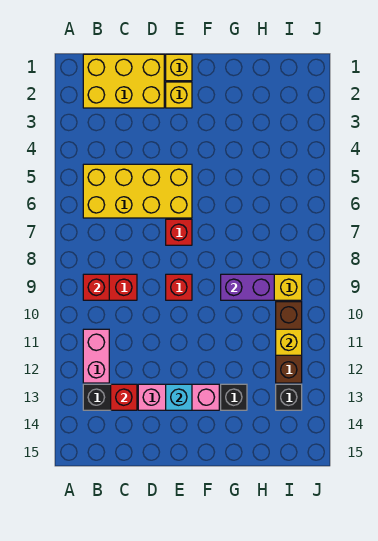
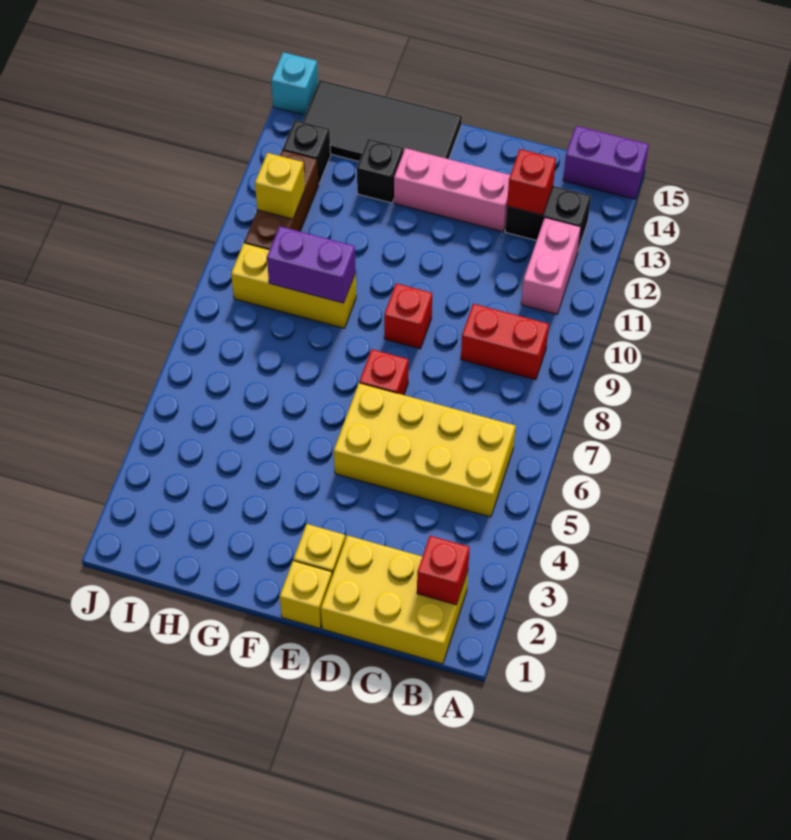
none -> purple 1x2 brick [563,126,649,199]
red 1x1 brick [83,274,109,300] -> red 1x1 brick moved to [417,536,470,605]
cyan 1x1 brick [166,384,192,410] -> cyan 1x1 brick moved to [271,52,318,115]
none -> black 2x4 tile [303,80,462,161]

